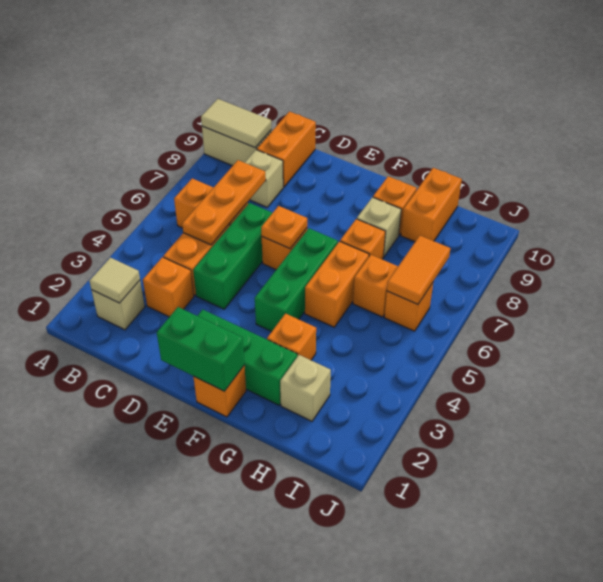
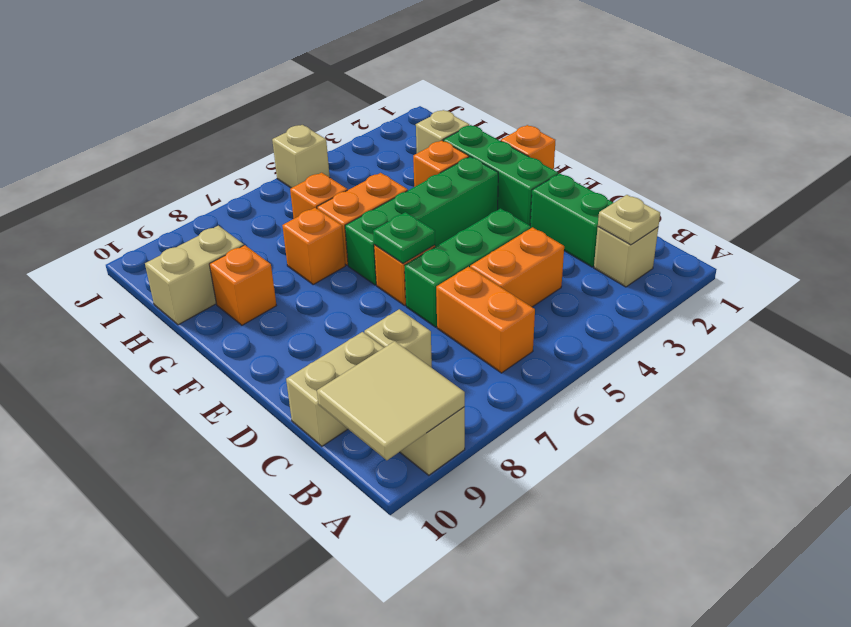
tan 1x2 tile [201,99,272,148] -> tan 2x2 tile [317,341,465,460]
tan 1x1 tile [89,258,140,303] -> tan 1x1 plate [598,195,660,245]
orange 1x1 brick [143,257,194,317] -> none
orange 1x3 plate [182,160,266,245] -> none
orange 1x2 brick [257,111,316,187] -> tan 1x2 brick [286,332,384,446]
green 1x2 brick [157,307,244,391] -> green 1x2 brick moved to [530,174,613,267]
orange 1x1 plate [261,206,307,249] -> green 1x1 plate [373,212,435,263]
green 1x3 brick [255,228,338,332] -> green 1x4 brick [345,157,498,285]
tan 1x1 brick [357,197,401,257] -> tan 1x1 brick moved to [272,125,330,188]
orange 1x2 brick [401,168,462,242] -> tan 1x2 brick [145,226,244,325]
orange 1x1 brick [384,283,433,331] -> none
orange 1x2 tile [387,236,450,304] -> none

